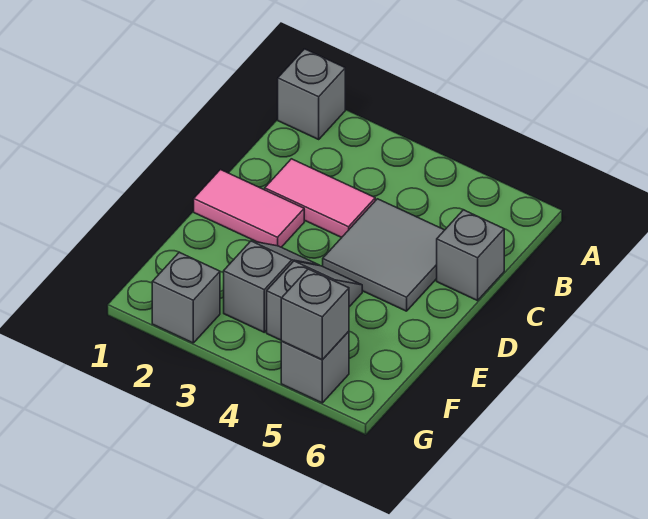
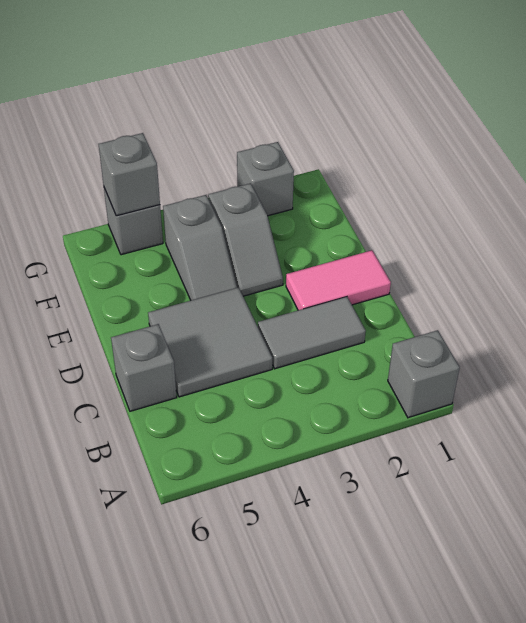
pink 1x2 tile [265,159,375,238] -> grey 1x2 tile [258,297,366,369]

